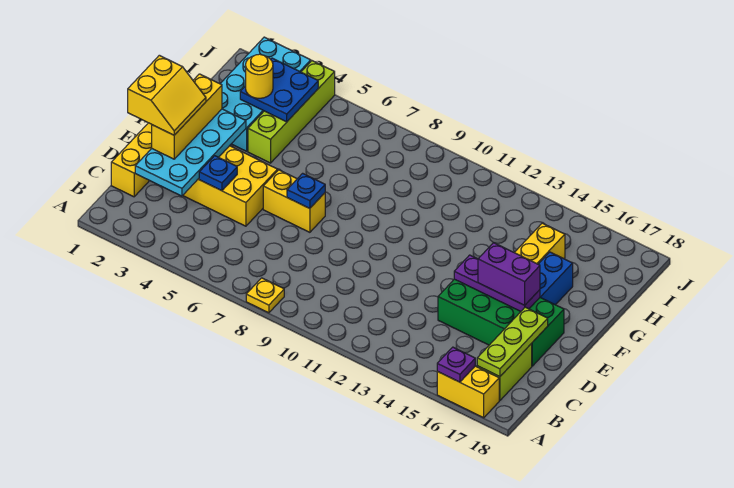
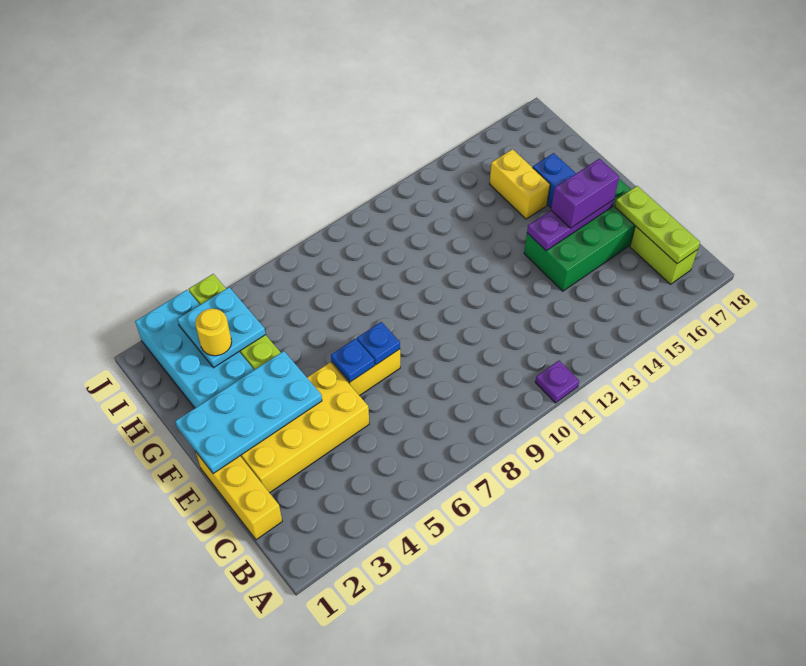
yellow 1x1 plate [246,278,284,313] -> none
yellow 1x2 brick [437,366,499,418] -> none
purple 1x1 plate [437,347,475,382] -> purple 1x1 plate moved to [535,361,579,403]
cyan 2x4 plate [135,109,246,196] -> cyan 2x4 plate turned to [175,351,322,474]
yellow 2x2 slope [128,55,206,135] -> none
yellow 1x3 brick [152,74,222,159] -> none
blue 1x1 plate [199,156,237,191] -> blue 1x1 plate moved to [331,339,375,382]
blue 2x2 plate [240,58,318,122] -> cyan 2x2 plate [177,287,266,368]

